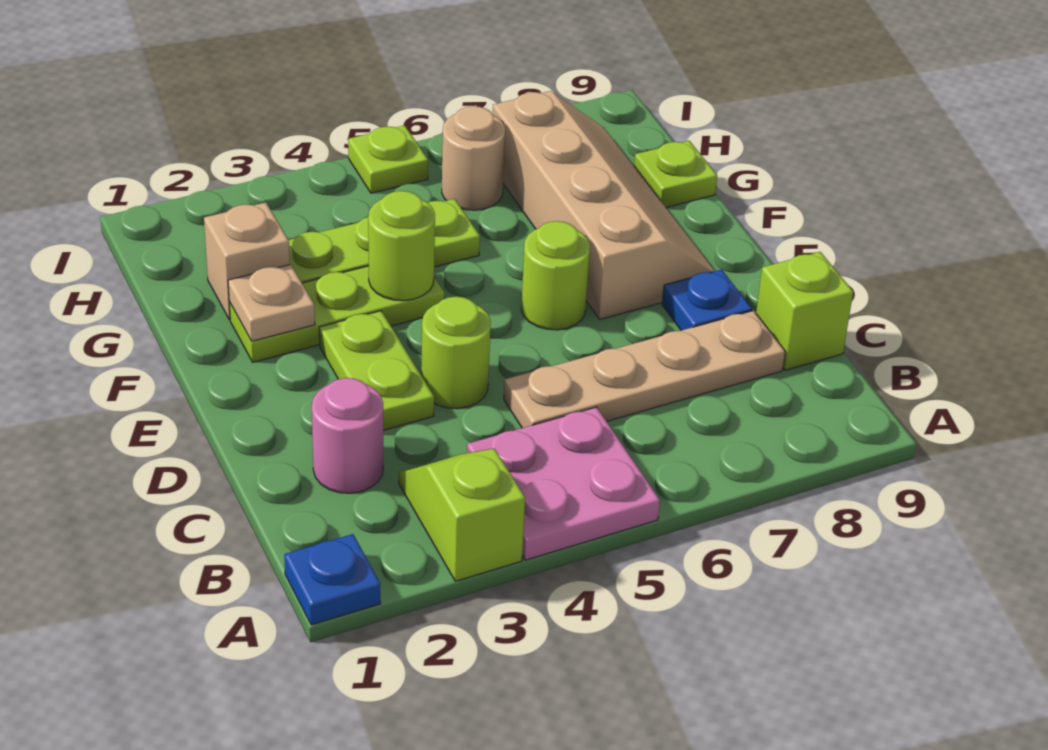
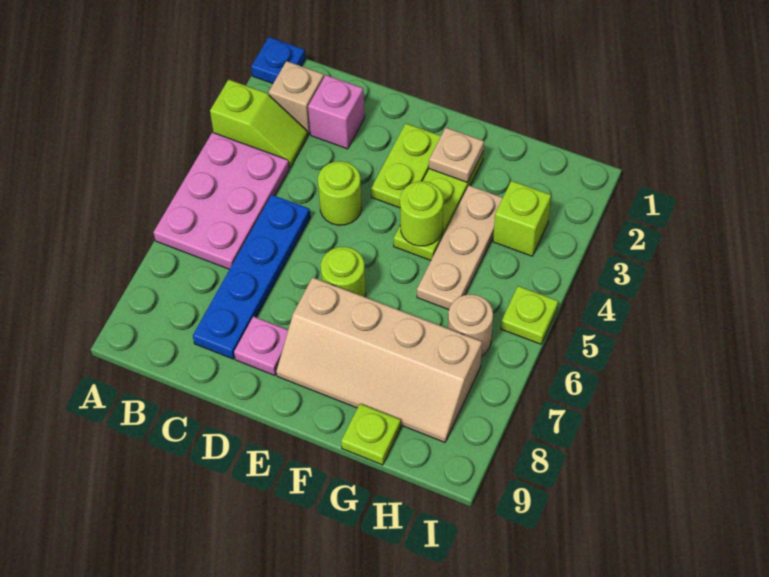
pink 2x2 plate [467,407,660,560] -> pink 2x3 plate [153,132,290,269]
pink 1x1 round brick [312,378,383,493] -> pink 1x1 brick [308,75,365,149]
tan 1x4 plate [504,311,785,428] -> blue 1x4 plate [193,195,310,359]
lime 1x1 brick [756,252,853,370] -> lime 1x1 brick moved to [493,181,551,256]
lime 1x2 plate [319,311,434,430] -> lime 1x2 plate turned to [371,123,441,208]
blue 1x1 plate [662,270,752,330] -> pink 1x1 plate [234,316,288,375]
tan 1x1 brick [204,203,290,320] -> tan 1x1 brick moved to [269,61,324,135]
lime 1x3 plate [289,199,480,283] -> tan 1x3 plate [417,185,503,310]

